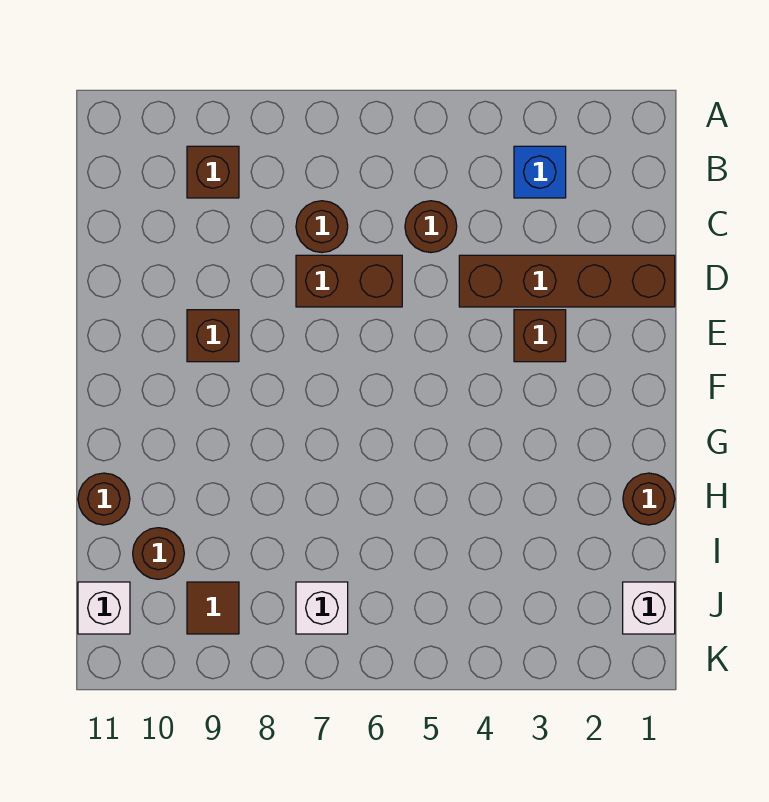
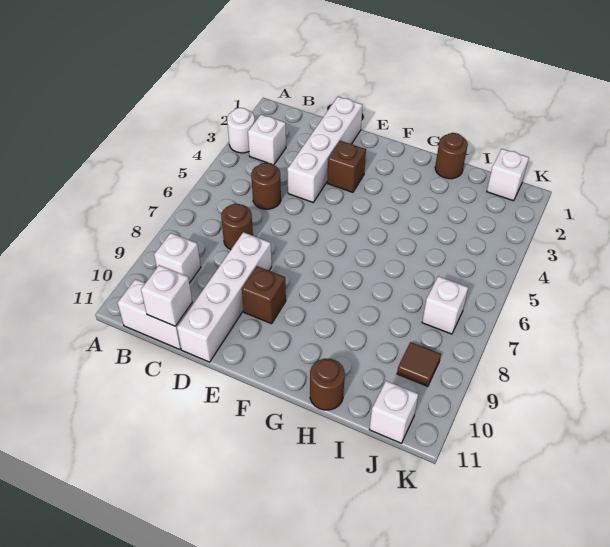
none -> white 1x1 round brick [227,108,255,153]
blue 1x1 brick [514,146,566,198] -> white 1x1 brick [248,115,286,165]
brown 1x1 brick [187,146,239,198] -> white 1x1 brick [154,233,201,283]
none -> white 1x2 brick [118,279,193,349]
none -> white 1x1 brick [141,265,192,326]
brown 1x4 brick [459,255,675,307] -> white 1x4 brick [287,97,362,202]
brown 1x2 brick [296,255,402,307] -> none
none -> white 1x4 brick [177,232,272,362]
brown 1x1 round brick [133,528,184,579] -> none

